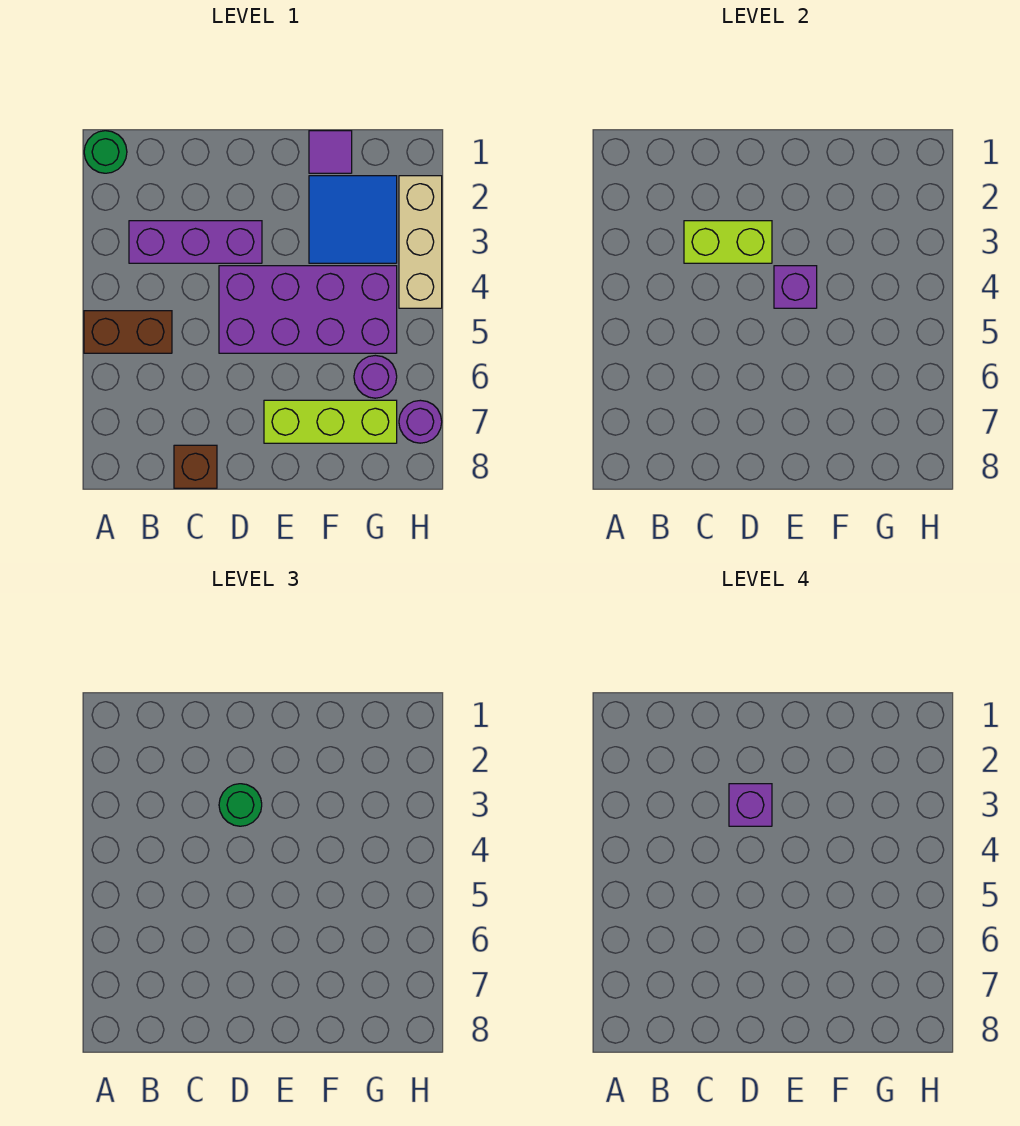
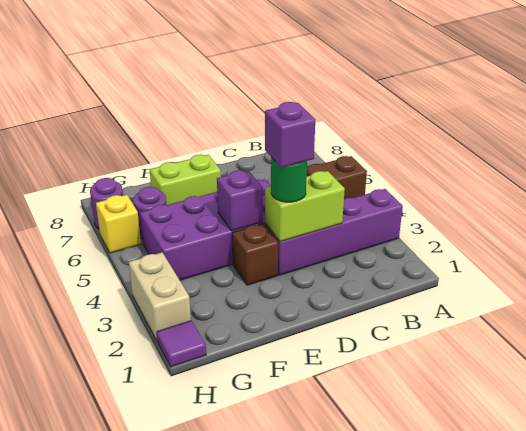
green 1x1 round brick [84,131,127,173] -> none
purple 1x3 brick [129,221,262,263] -> purple 1x4 brick [265,189,403,275]
brown 1x1 brick [174,445,217,488] -> brown 1x1 brick moved to [232,224,278,285]
lime 1x3 brick [264,400,397,443] -> lime 1x2 brick [150,155,221,205]
purple 1x1 tile [309,131,352,173] -> purple 1x1 tile moved to [157,321,206,367]
blue 2x2 tile [309,176,397,263] -> none
tan 1x3 brick [399,176,442,308] -> tan 1x2 brick [129,253,191,341]
none -> yellow 1x1 brick [96,195,141,253]

